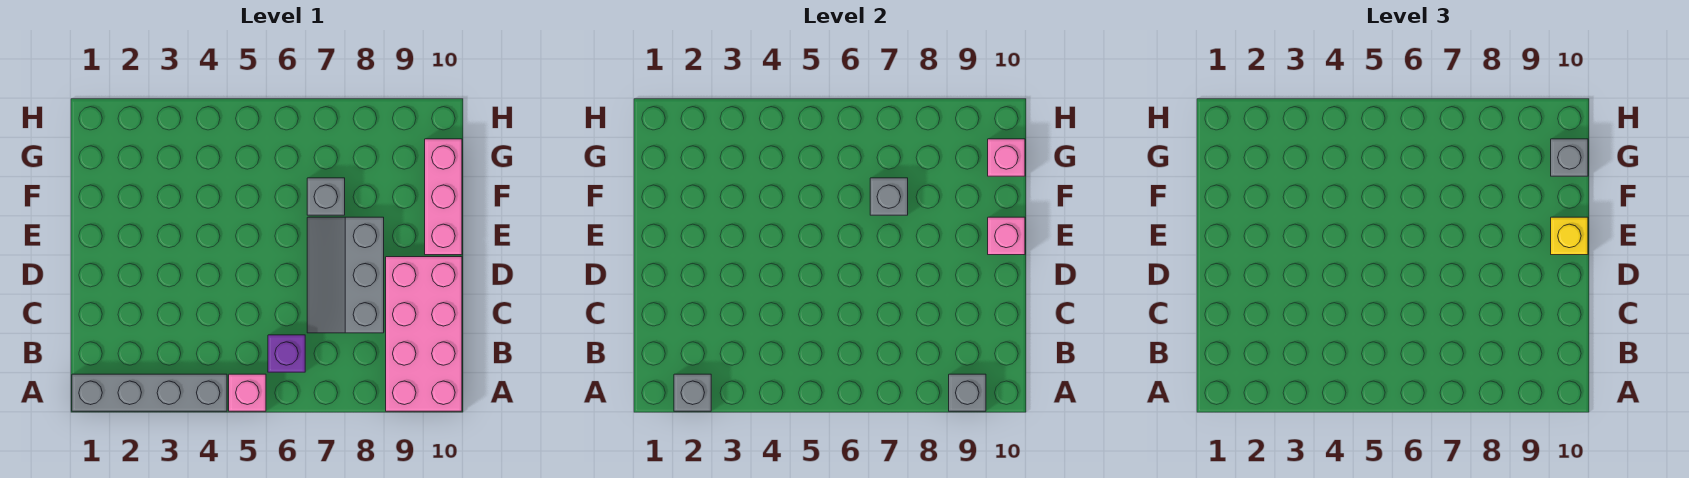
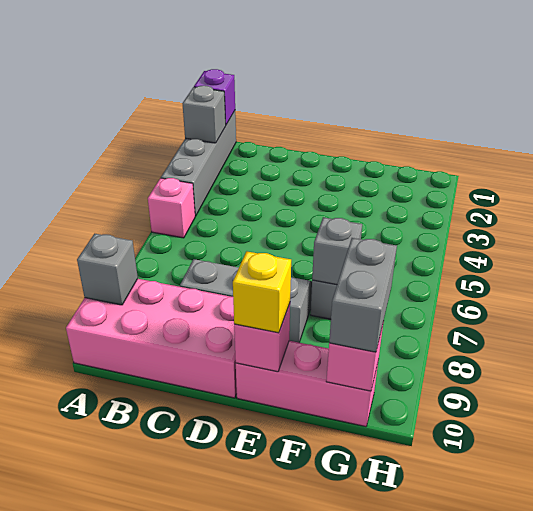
purple 1x1 brick [268,335,305,372] -> purple 1x1 brick moved to [194,69,235,125]
grey 1x1 brick [1551,139,1588,176] -> grey 1x2 brick [329,238,397,352]

